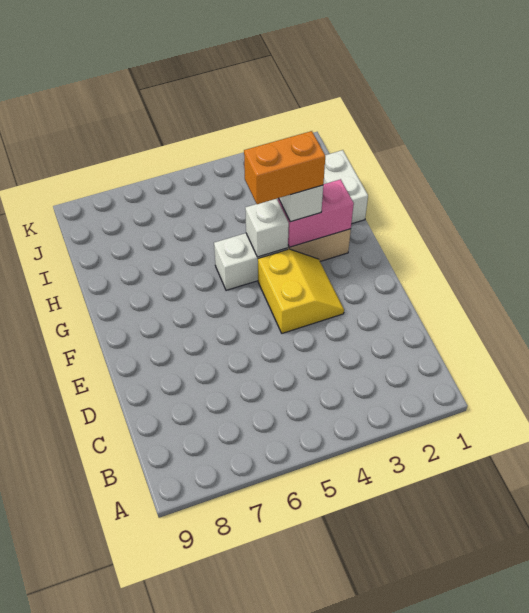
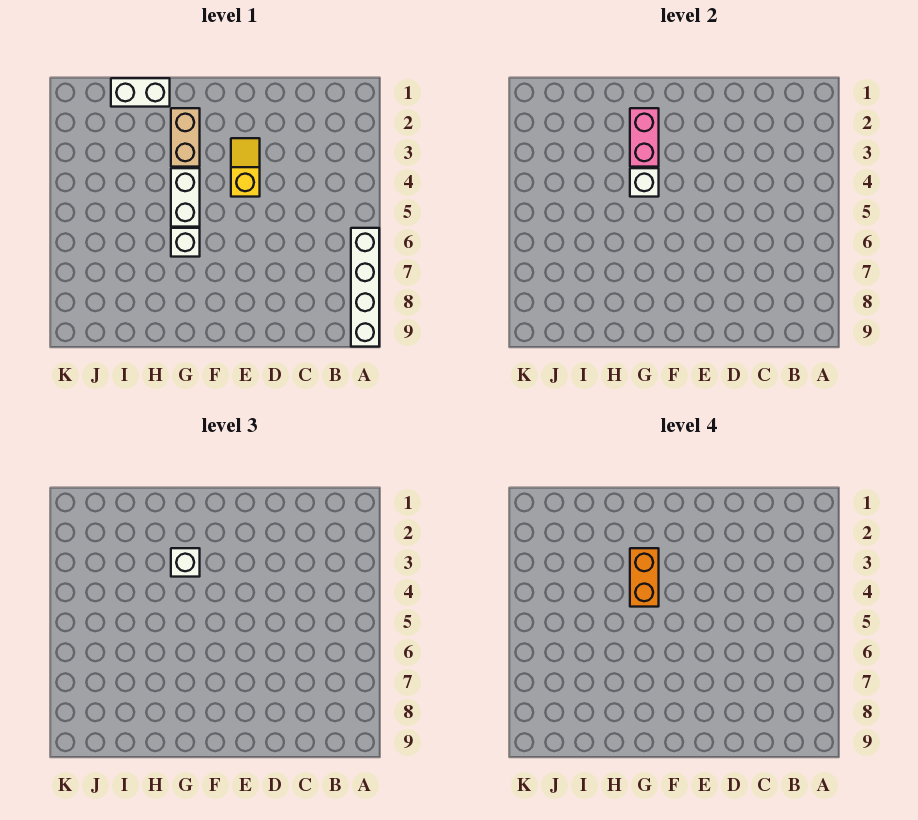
none -> white 1x4 brick [351,228,379,347]
yellow 2x2 slope [258,249,344,333] -> yellow 1x2 slope [231,138,260,197]
none -> white 1x1 brick [171,228,200,257]

